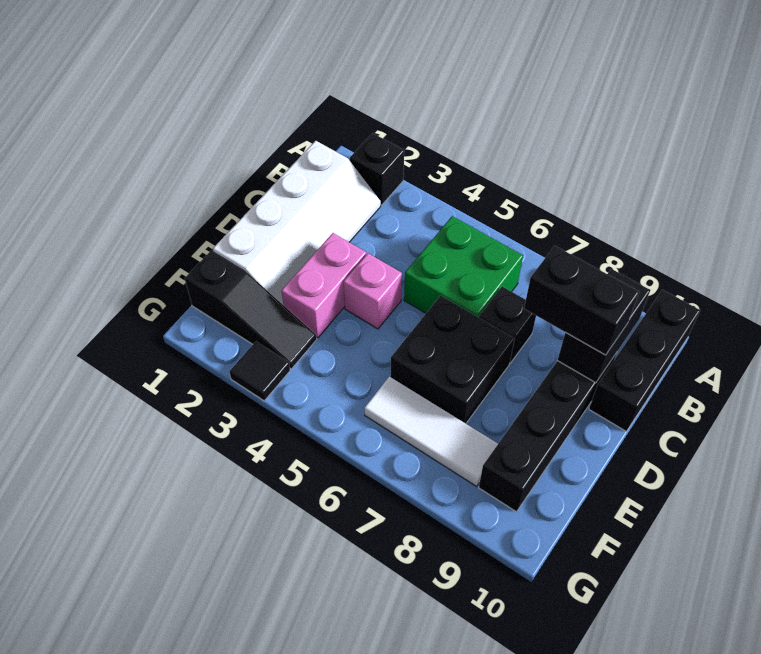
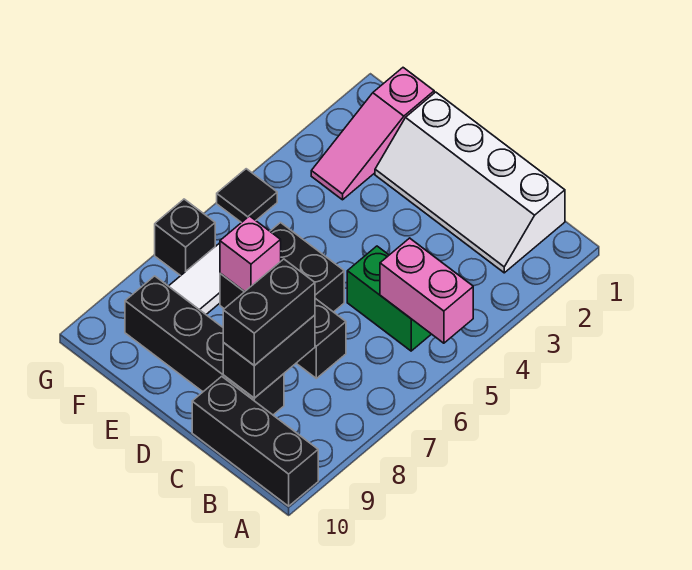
black 1x1 brick [350,133,404,205] -> black 1x1 brick moved to [155,199,215,276]
green 2x2 brick [404,216,523,317] -> green 1x2 brick [347,246,431,351]
black 1x2 brick [557,269,650,383] -> black 1x2 brick turned to [223,315,315,398]
pink 1x2 brick [282,233,366,338] -> pink 1x2 brick moved to [380,238,473,343]
pink 1x1 brick [344,253,402,329] -> pink 1x1 brick moved to [220,216,281,292]
black 1x3 slope [185,250,317,369] -> pink 1x3 slope [311,68,434,200]
black 1x1 tile [229,342,290,401] -> black 1x1 tile moved to [217,169,277,223]

